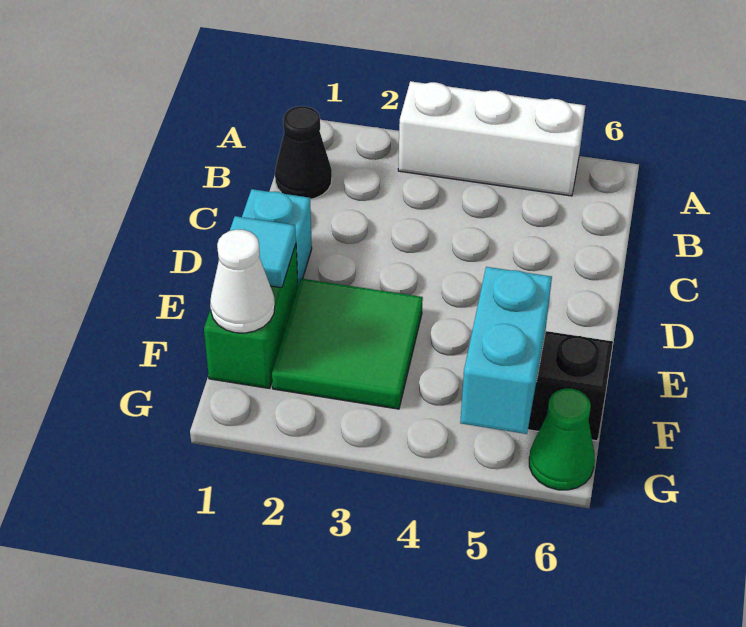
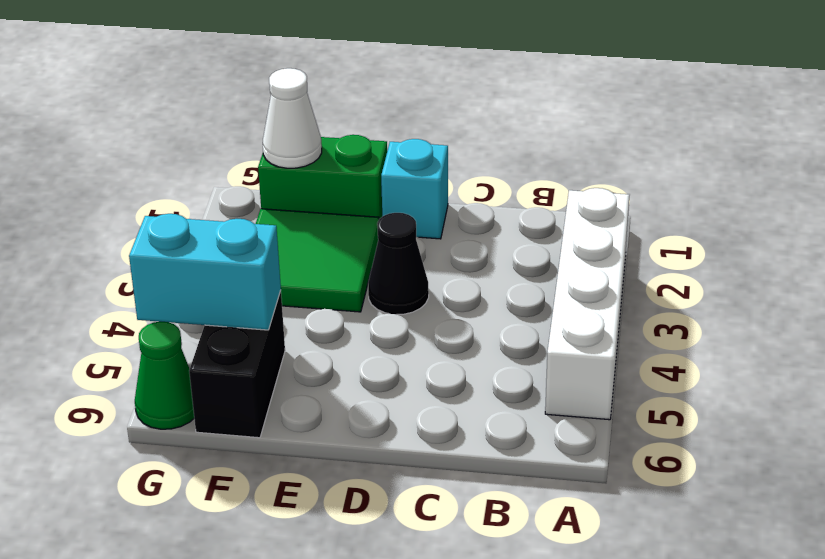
white 1x3 brick [398,81,585,196] -> white 1x4 brick [545,188,629,420]
black 1x1 cone [275,106,332,199] -> black 1x1 cone moved to [368,213,429,315]
cyan 1x1 tile [230,216,296,288] -> none

